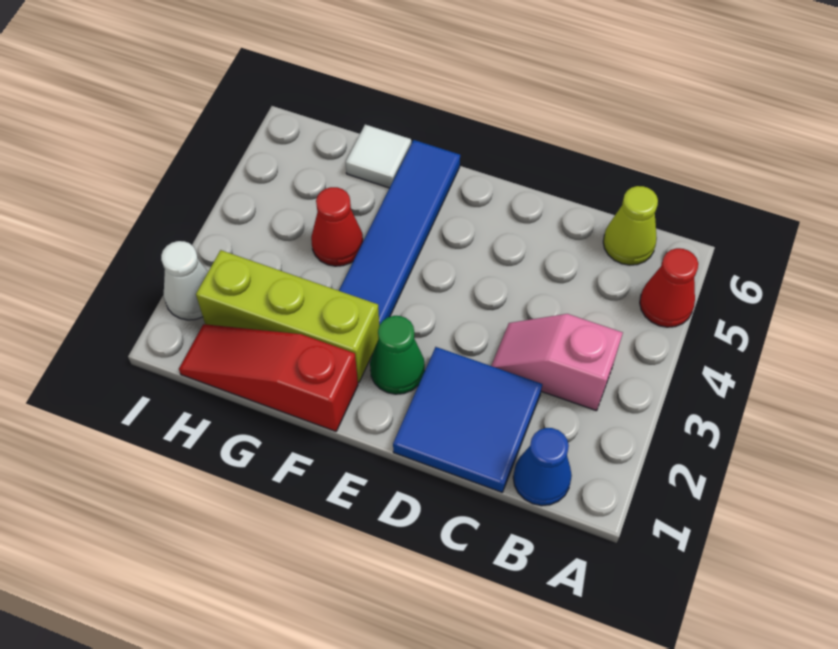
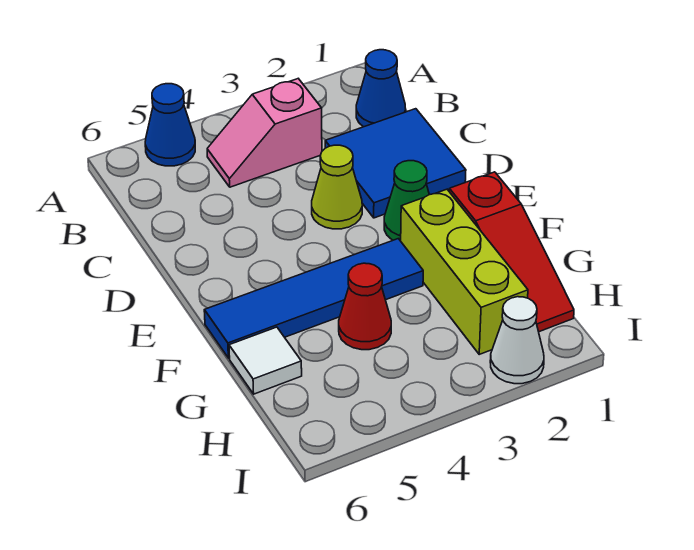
red 1x1 cone [640,248,698,327] -> blue 1x1 cone [145,84,195,166]
pink 1x2 slope [491,314,623,411] -> pink 1x2 slope turned to [207,79,322,187]
lime 1x1 cone [603,186,658,265] -> lime 1x1 cone moved to [312,145,362,229]

